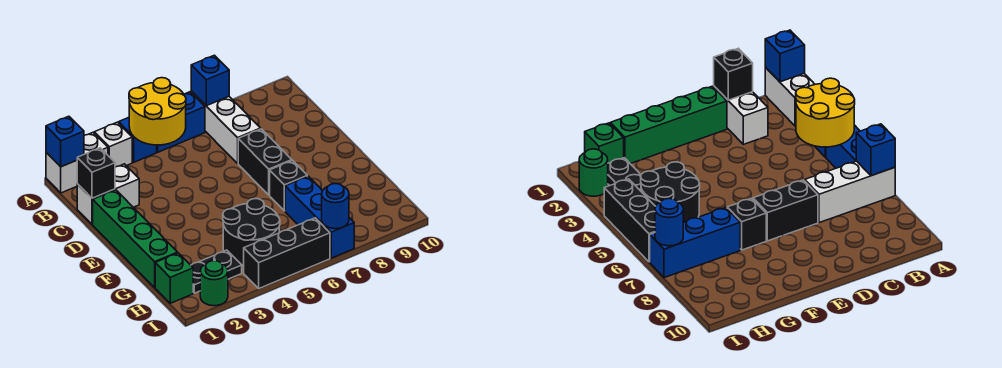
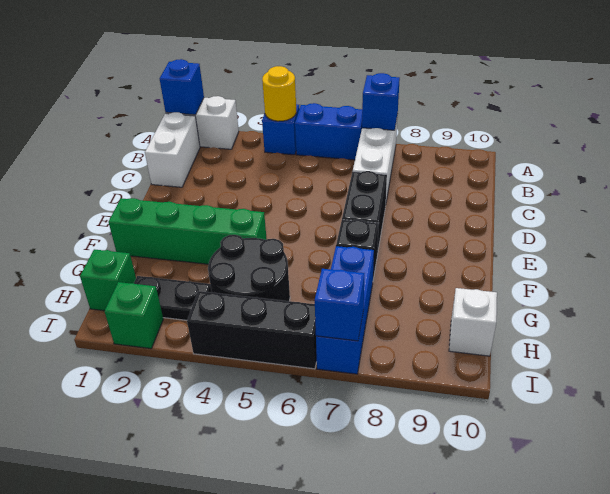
white 1x1 brick [94,122,132,167] -> white 1x1 brick moved to [449,288,497,356]
yellow 2x2 round brick [129,78,186,145] -> yellow 1x1 round brick [262,66,296,121]
white 1x2 brick [77,164,139,225] -> white 1x2 brick turned to [145,112,200,187]
black 1x1 brick [77,148,115,198] -> none
green 1x4 brick [93,190,178,287] -> green 1x4 brick turned to [109,198,267,264]
green 1x1 round brick [200,261,228,306] -> green 1x1 brick [105,282,163,348]
blue 1x1 round brick [322,184,349,229] -> blue 1x1 brick [315,269,364,341]

